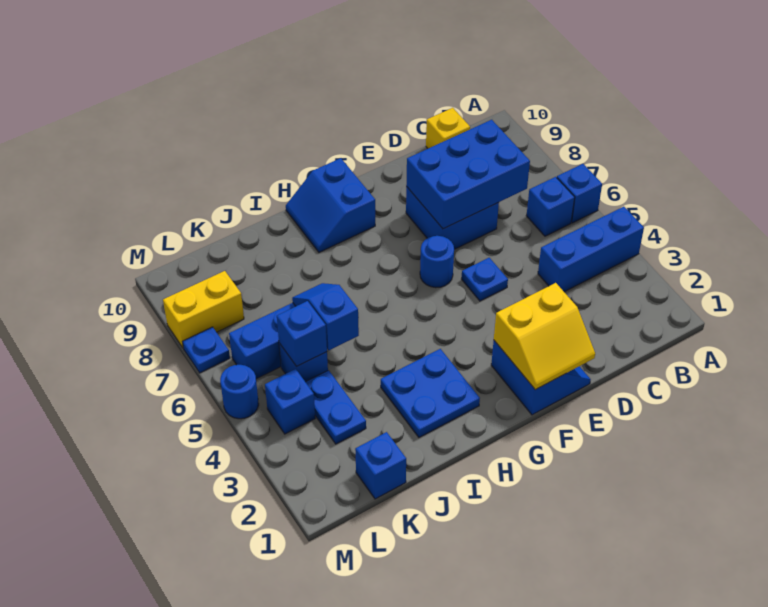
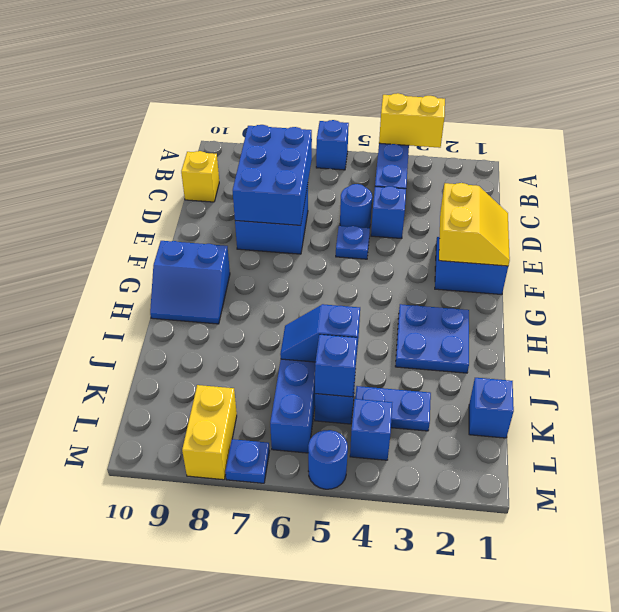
none -> yellow 1x2 brick [379,93,445,148]
blue 1x1 brick [526,177,575,236] -> blue 1x1 brick moved to [371,186,406,239]
blue 1x1 round brick [420,236,454,288] -> blue 1x1 round brick moved to [340,184,372,228]

